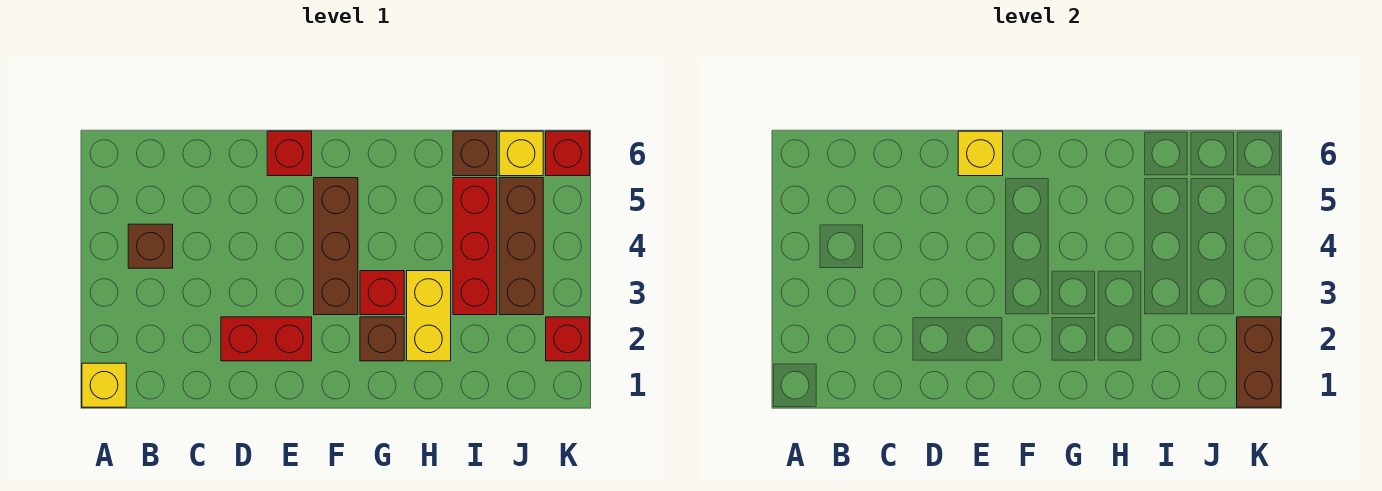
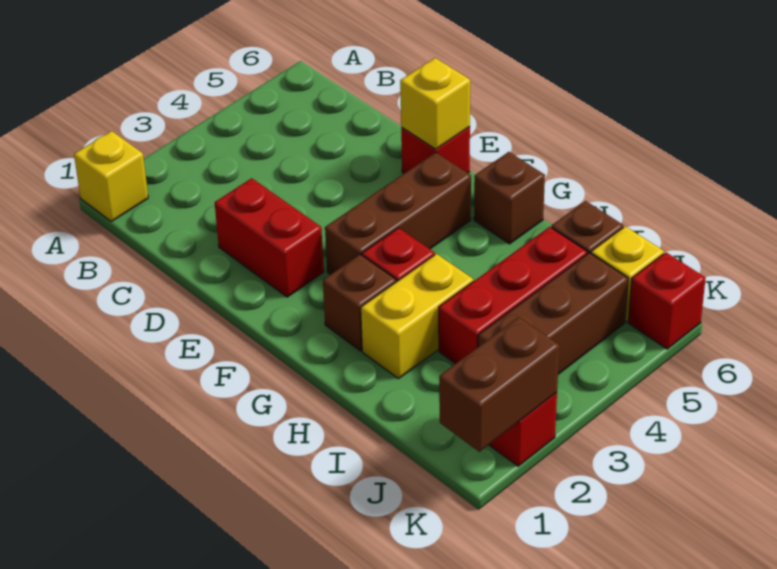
brown 1x1 brick [128,224,173,268] -> brown 1x1 brick moved to [474,152,545,244]

